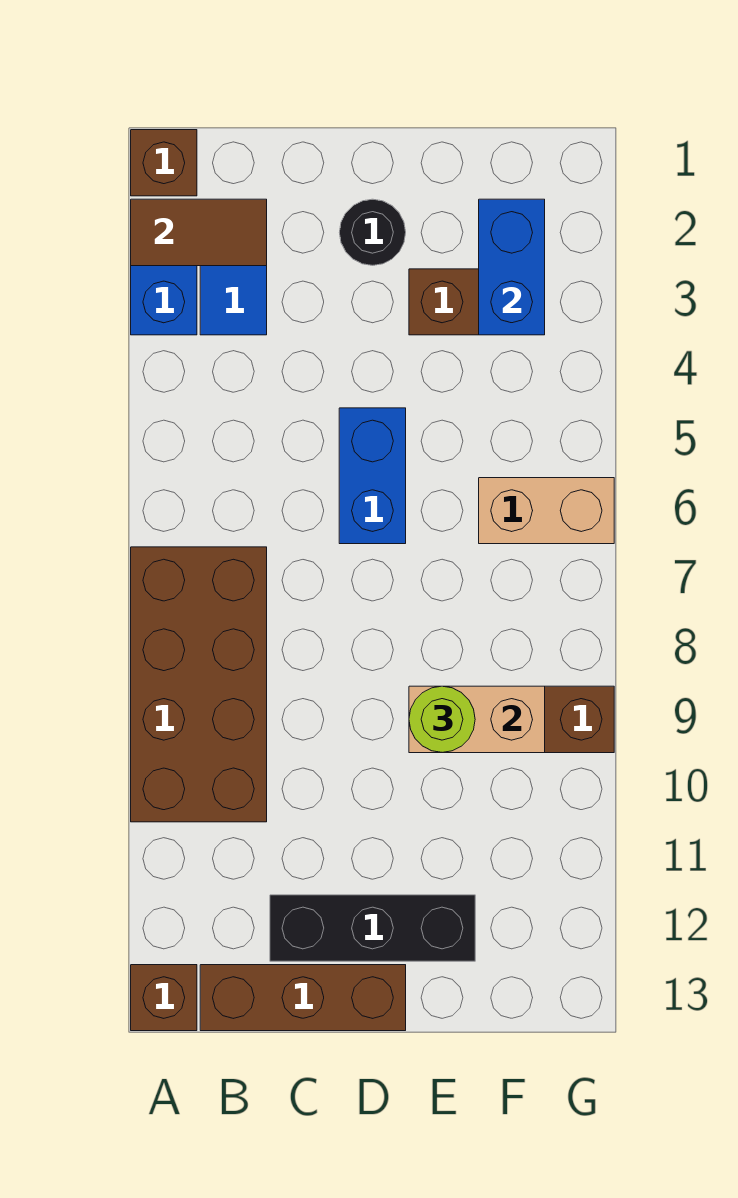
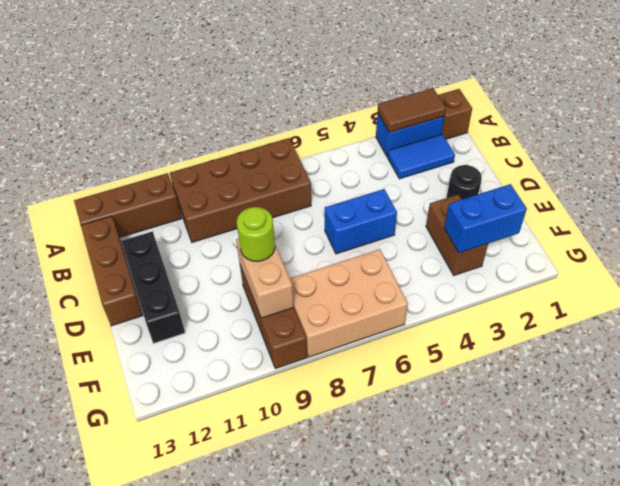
brown 1x2 tile [131,199,267,266] -> brown 1x2 tile turned to [377,88,446,132]
brown 1x1 brick [131,965,197,1031] -> brown 1x3 brick [74,173,181,237]
tan 1x2 brick [479,478,614,544] -> tan 2x3 brick [290,249,408,357]

